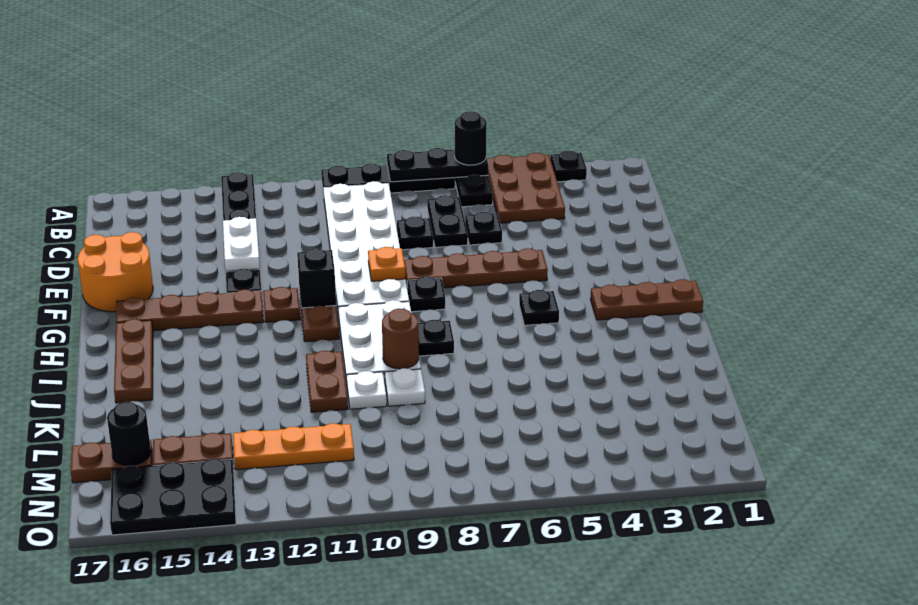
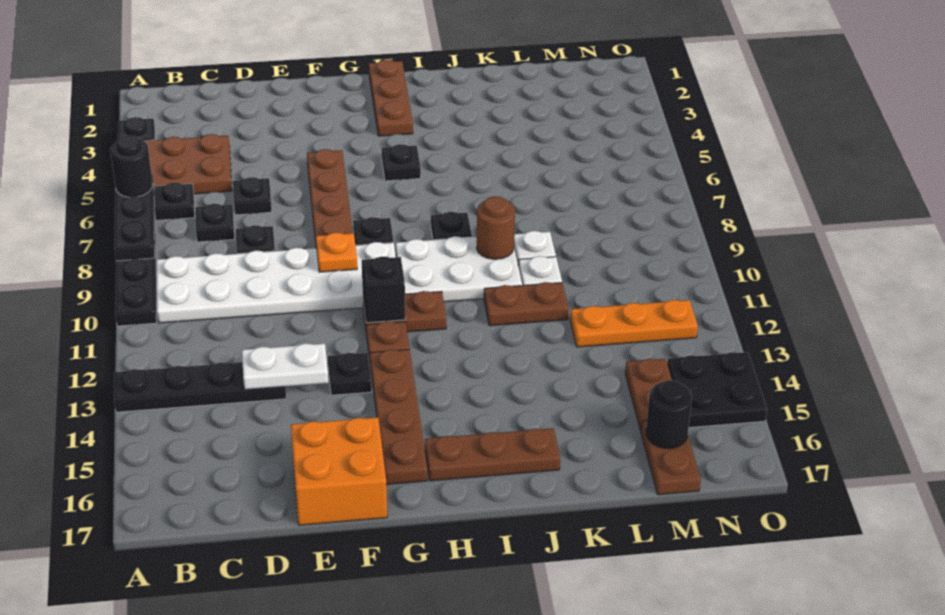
black 1x2 plate [427,195,468,247] -> black 1x1 plate [195,204,235,242]
orange 2x2 round brick [78,232,153,312] -> orange 2x2 brick [291,417,387,525]
orange 1x3 plate [233,423,354,470] -> orange 1x3 plate turned to [570,300,698,347]
black 2x3 plate [110,459,236,535] -> black 2x2 plate [667,352,767,428]

